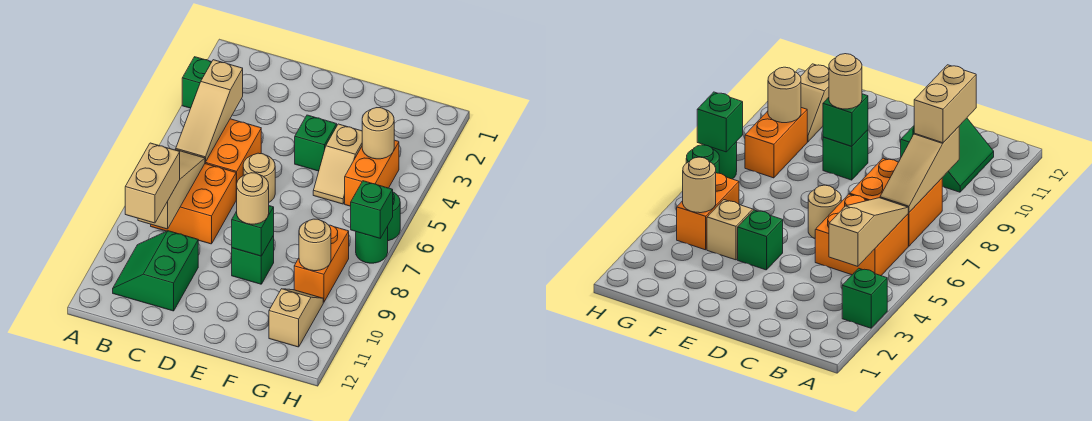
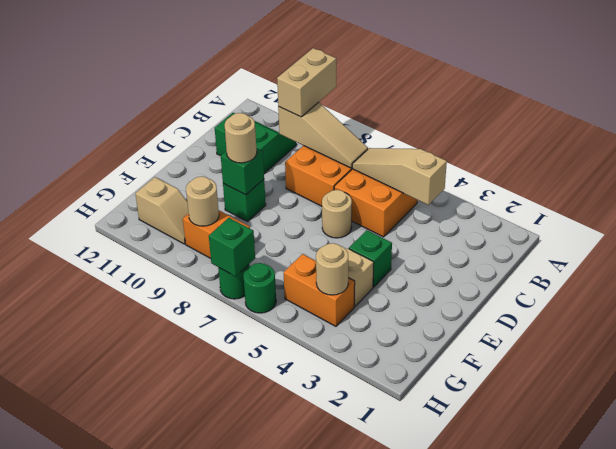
green 1x1 brick [182,57,211,108] -> none
tan 1x2 brick [125,143,180,223] -> tan 1x2 brick turned to [277,48,336,117]

